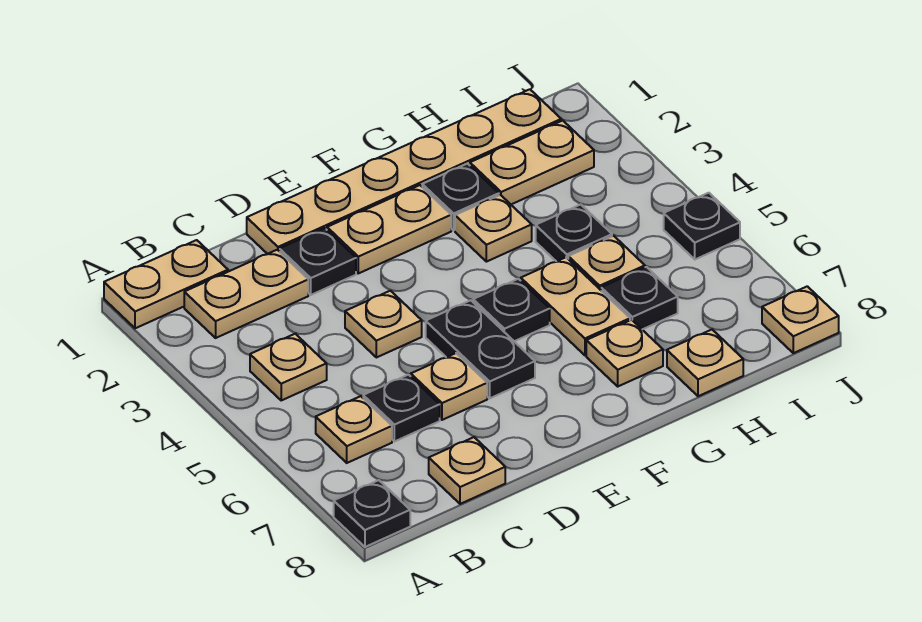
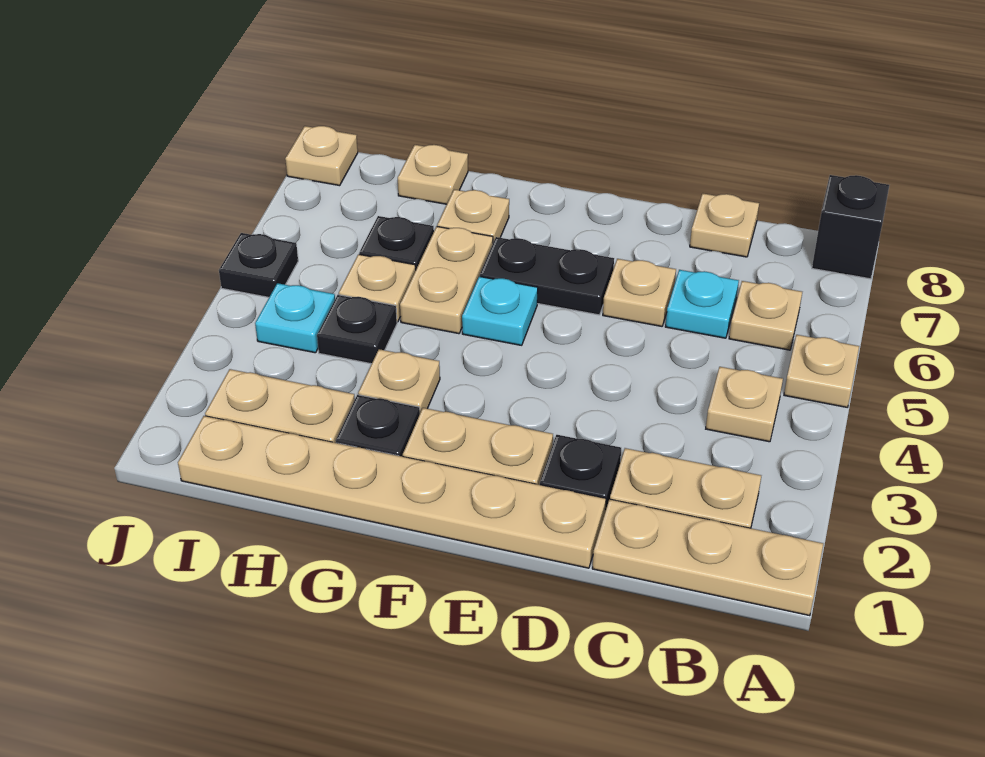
tan 1x2 plate [104,240,228,328] -> tan 1x3 plate [592,499,823,616]
black 1x1 plate [334,480,410,547] -> black 1x1 brick [812,175,889,279]
black 1x1 plate [363,375,440,442] -> cyan 1x1 plate [665,270,739,338]
tan 1x1 plate [345,291,422,357] -> tan 1x1 plate moved to [784,335,859,407]
black 1x2 plate [426,300,535,398] -> black 1x2 plate turned to [480,237,614,315]
black 1x1 plate [473,279,550,341] -> cyan 1x1 plate [462,276,538,345]
none -> cyan 1x1 plate [255,283,335,353]

